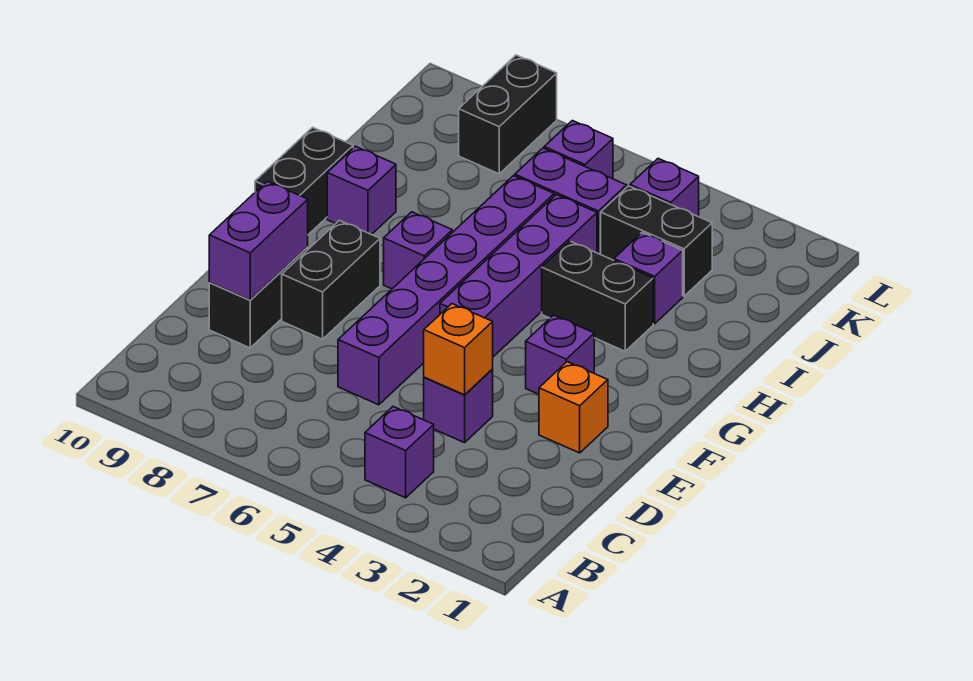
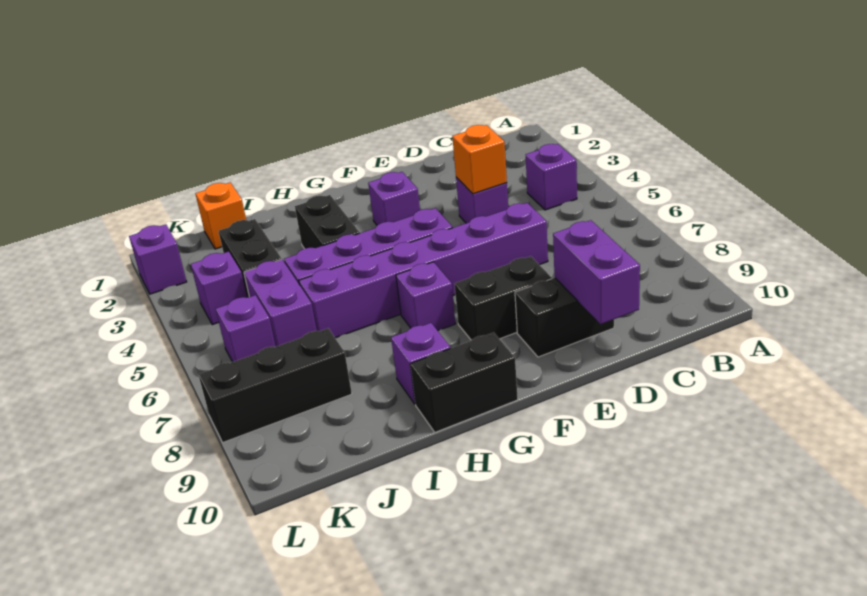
purple 1x2 brick [209,181,308,300] -> purple 1x2 brick turned to [553,220,640,324]
orange 1x1 brick [539,362,608,453] -> orange 1x1 brick moved to [195,183,246,249]
purple 1x1 brick [614,233,683,324] -> purple 1x1 brick moved to [129,224,187,294]
black 1x2 brick [459,55,557,174] -> black 1x3 brick [198,328,352,442]

